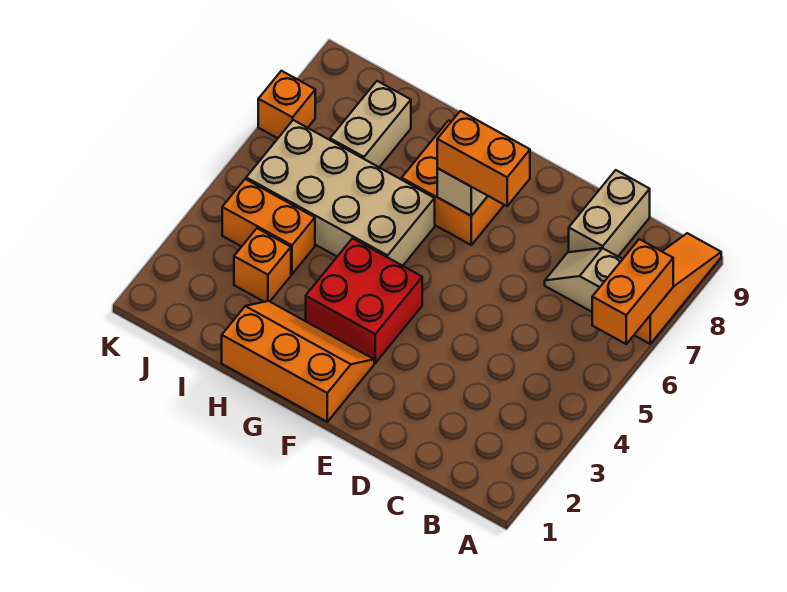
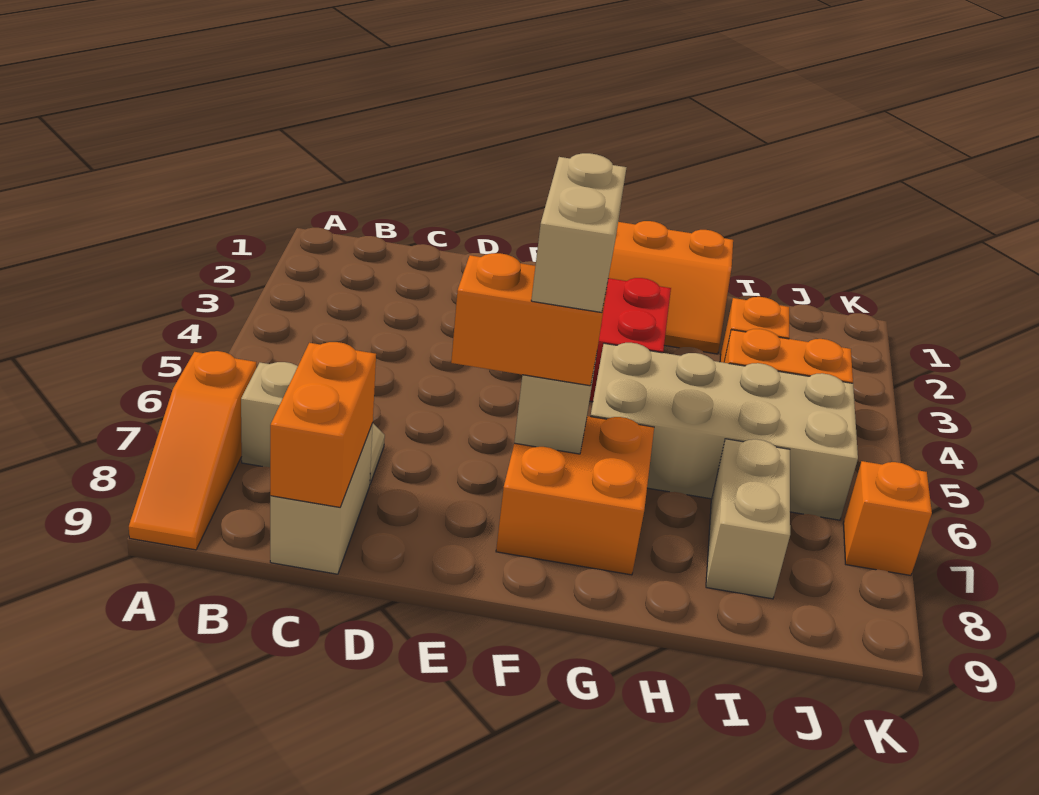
orange 1x2 brick [592,239,674,344] -> orange 1x2 brick moved to [270,342,376,507]
none -> tan 1x2 brick [531,153,627,313]

